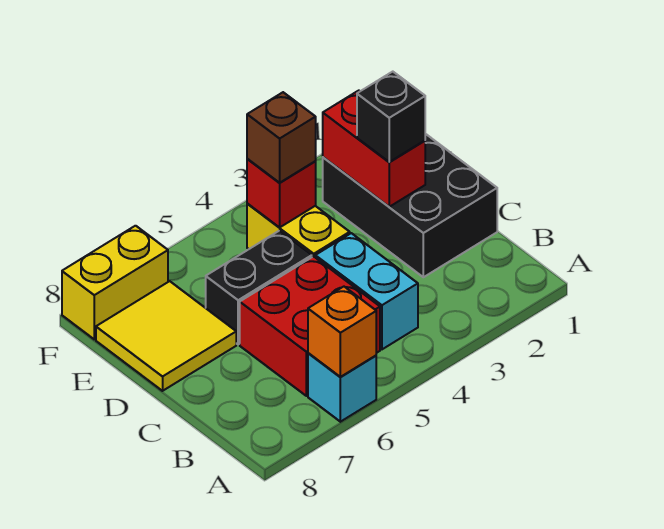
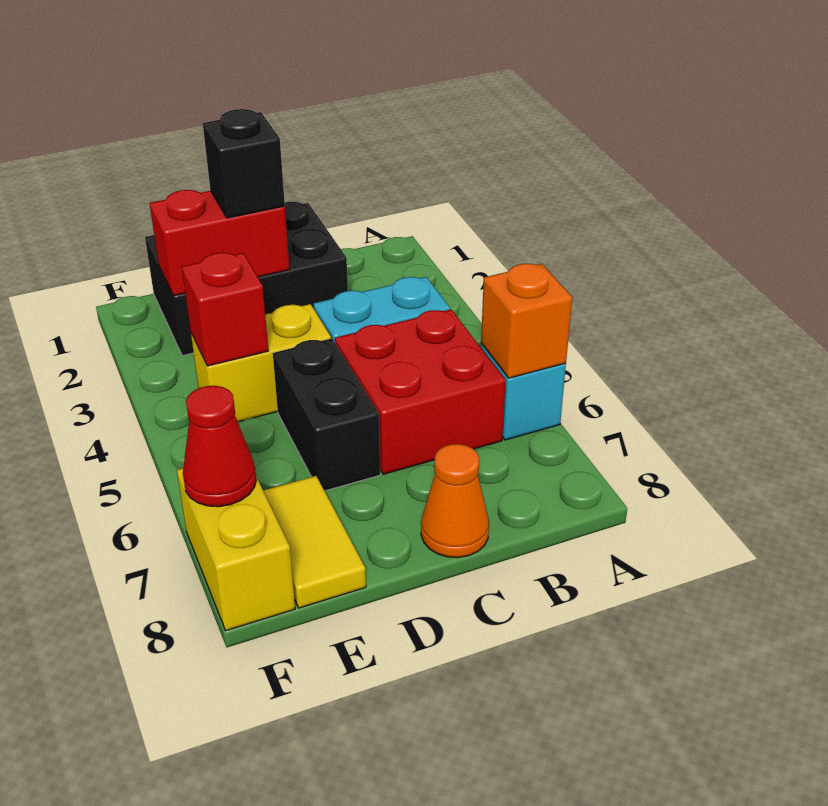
none -> orange 1x1 cone [421,444,489,558]
yellow 2x2 tile [96,281,236,391] -> yellow 1x2 tile [263,476,366,608]
brown 1x1 brick [247,92,316,183] -> none
none -> red 1x1 cone [183,386,256,507]

